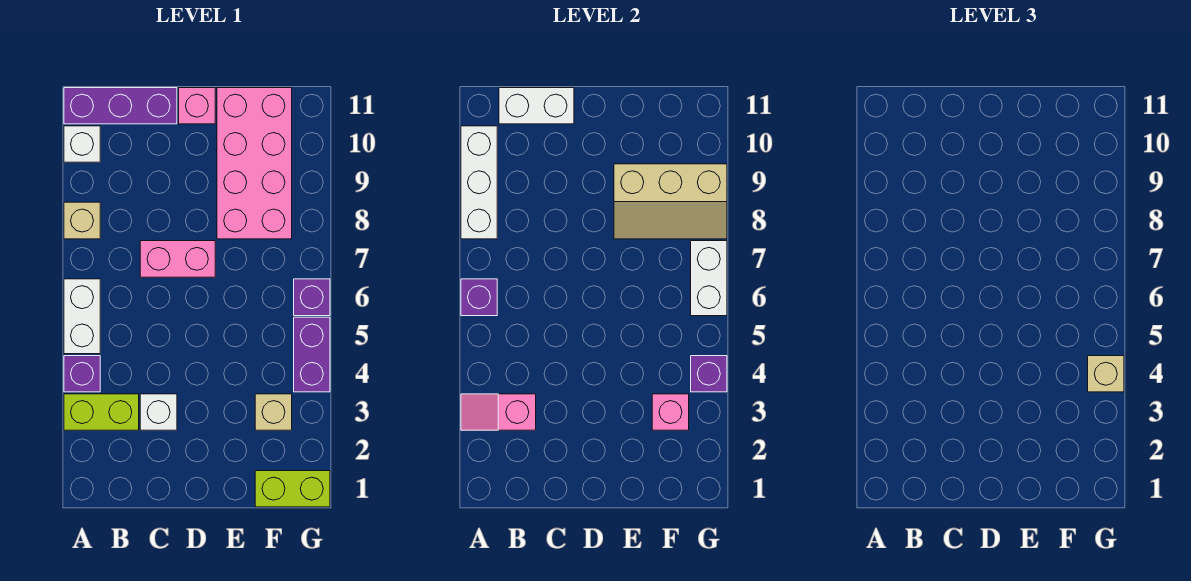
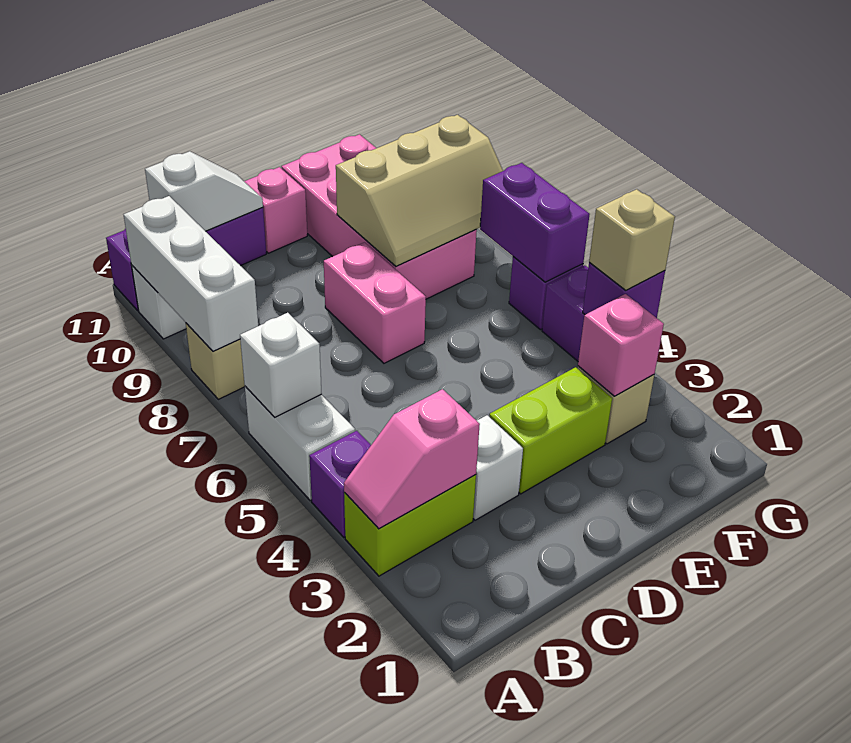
purple 1x1 brick [461,279,497,316] -> white 1x1 brick [240,313,322,417]
white 1x2 brick [499,88,574,124] -> white 1x2 slope [145,151,263,231]
pink 1x2 brick [140,241,215,277] -> pink 1x2 brick turned to [324,242,426,363]
lime 1x2 brick [255,471,330,507] -> lime 1x2 brick moved to [489,367,612,494]
white 1x2 brick [691,241,727,316] -> purple 1x2 brick [480,163,590,282]

